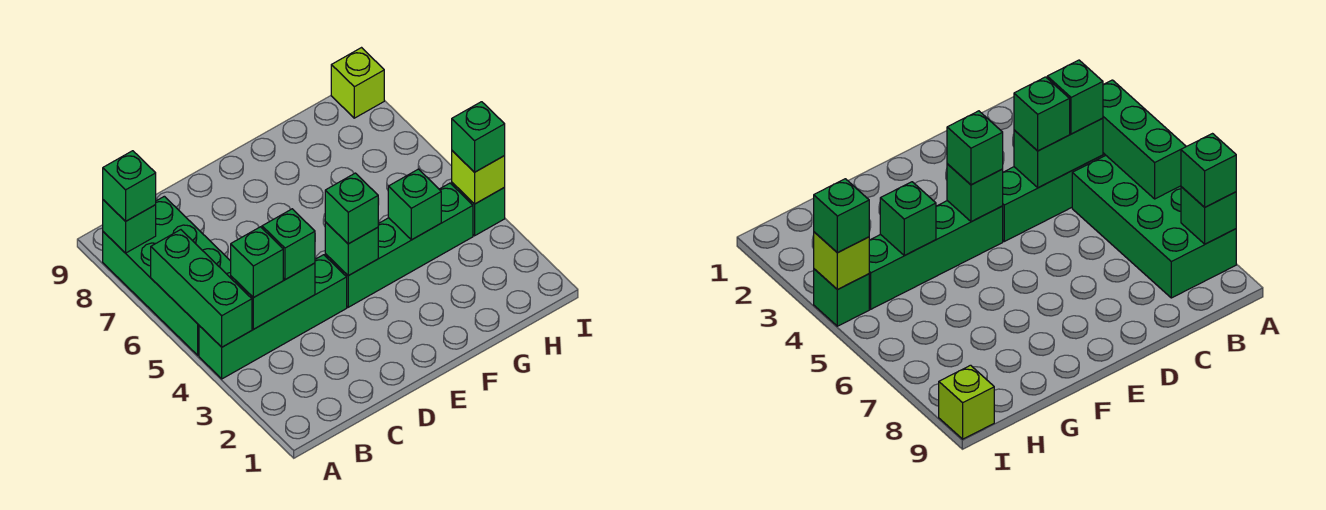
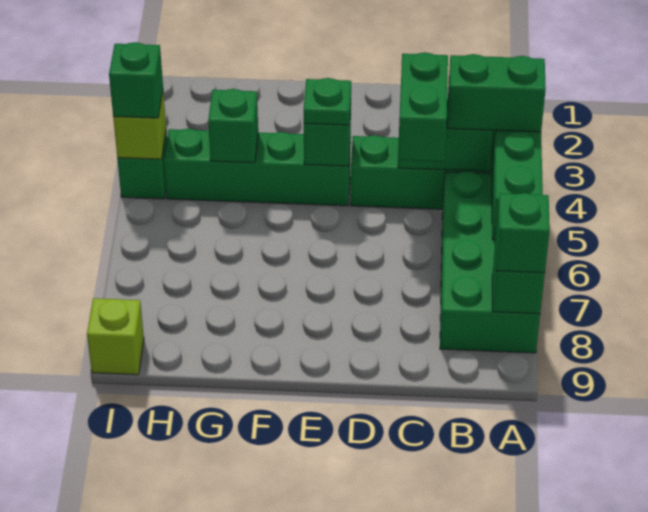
green 1x1 brick [231,227,283,298] -> green 1x2 brick [447,54,546,132]
green 1x1 brick [262,209,315,280] -> green 1x2 brick [398,52,448,162]
green 1x1 brick [325,173,378,244] -> green 1x1 plate [304,78,351,125]

